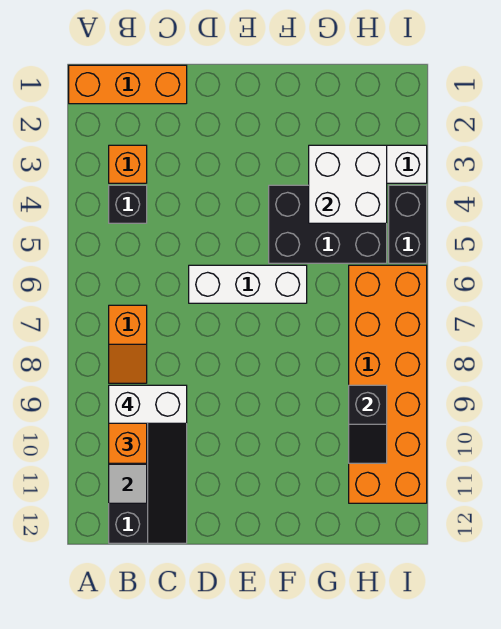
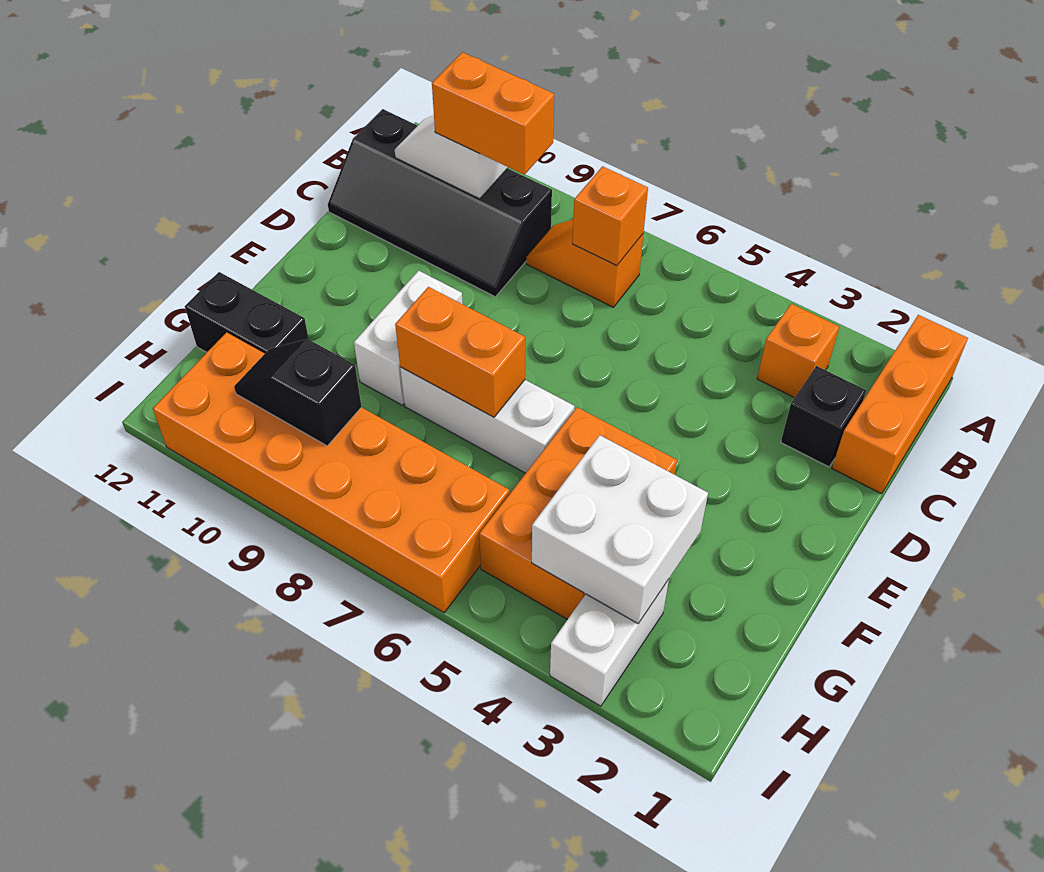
black 1x1 brick [109,185,147,223] -> black 1x1 brick moved to [781,366,866,467]
none -> orange 1x1 brick [572,166,648,266]
white 1x2 brick [109,385,187,423] -> white 1x2 brick moved to [354,271,463,405]
white 1x3 brick [189,265,307,303] -> white 1x3 brick turned to [400,367,574,473]
black 2x3 brick [269,185,387,263] -> orange 2x3 brick [479,407,677,620]
none -> orange 1x2 brick [395,287,525,417]
black 1x2 brick [389,185,427,263] -> black 1x2 brick moved to [185,272,309,353]

